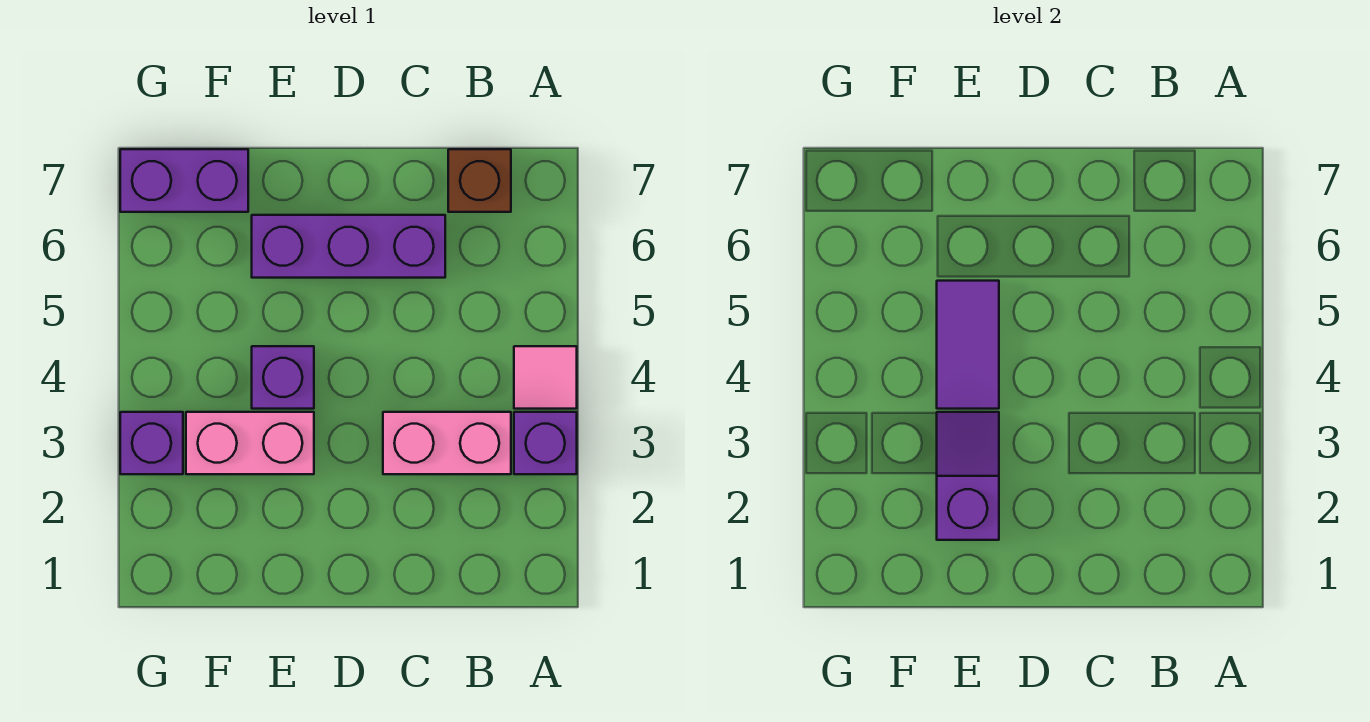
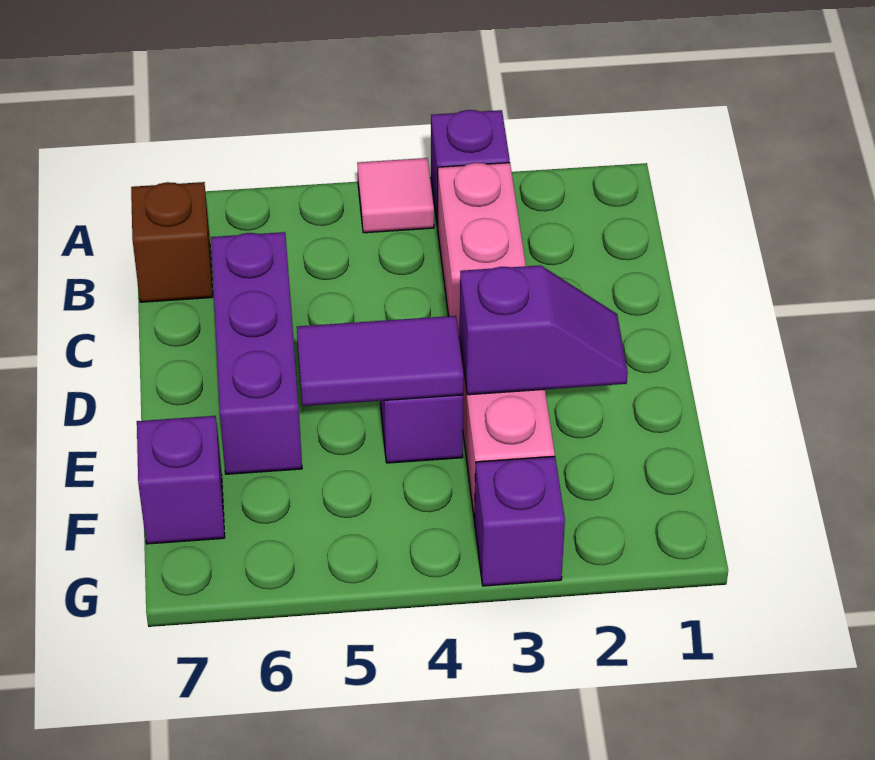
purple 1x2 slope [937,412,999,540] -> purple 1x2 slope turned to [460,265,628,395]
purple 1x2 brick [120,149,248,212] -> purple 1x1 brick [137,416,225,544]

